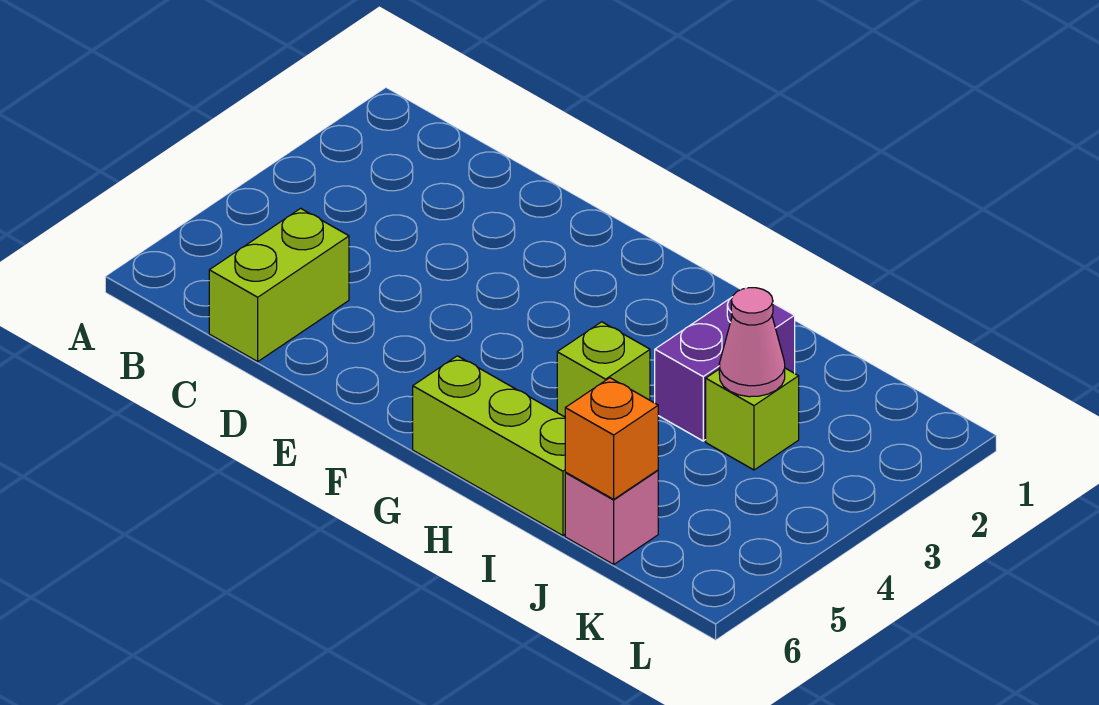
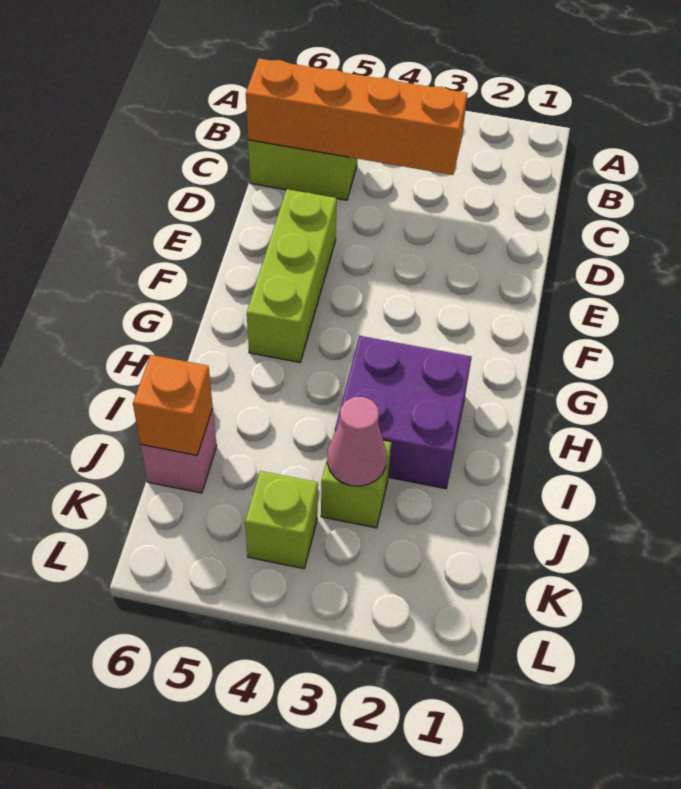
none -> orange 1x4 brick [246,58,467,175]
lime 1x3 brick [413,356,566,536] -> lime 1x3 brick moved to [247,189,337,362]
lime 1x1 brick [557,322,650,417] -> lime 1x1 brick moved to [245,471,318,569]
purple 1x2 brick [655,298,795,441] -> purple 2x2 brick [335,336,471,489]

